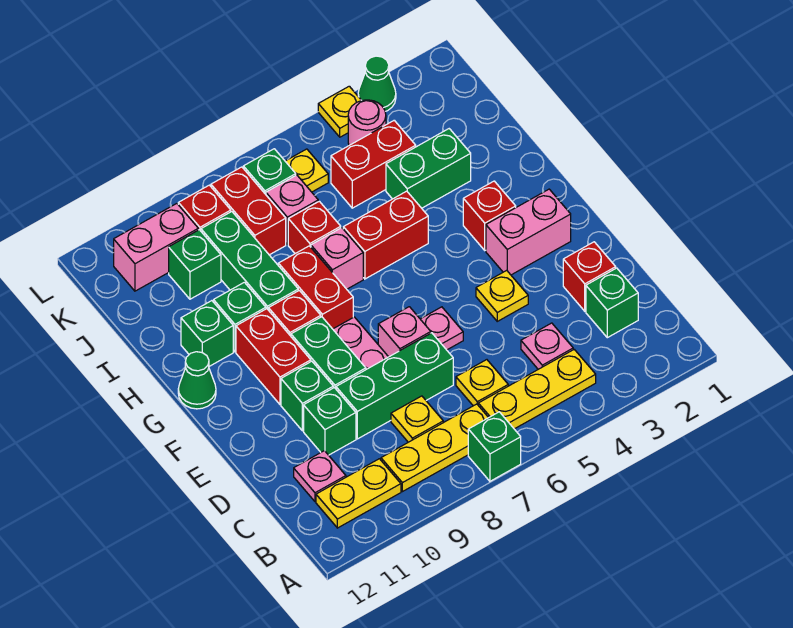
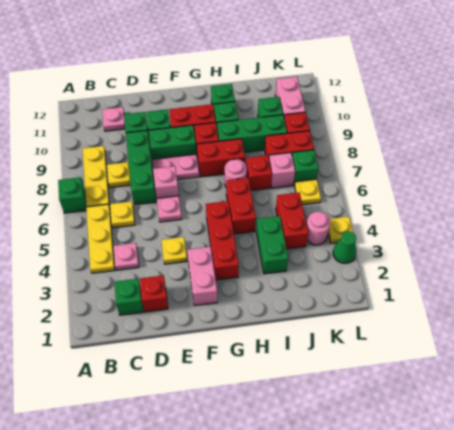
yellow 1x2 plate [316,459,401,528] -> none
red 1x1 brick [463,181,516,250] -> red 1x3 brick [206,201,239,280]
green 1x1 cone [178,352,216,409] -> none
pink 1x1 brick [311,228,363,289] -> pink 1x1 round brick [225,159,247,187]

